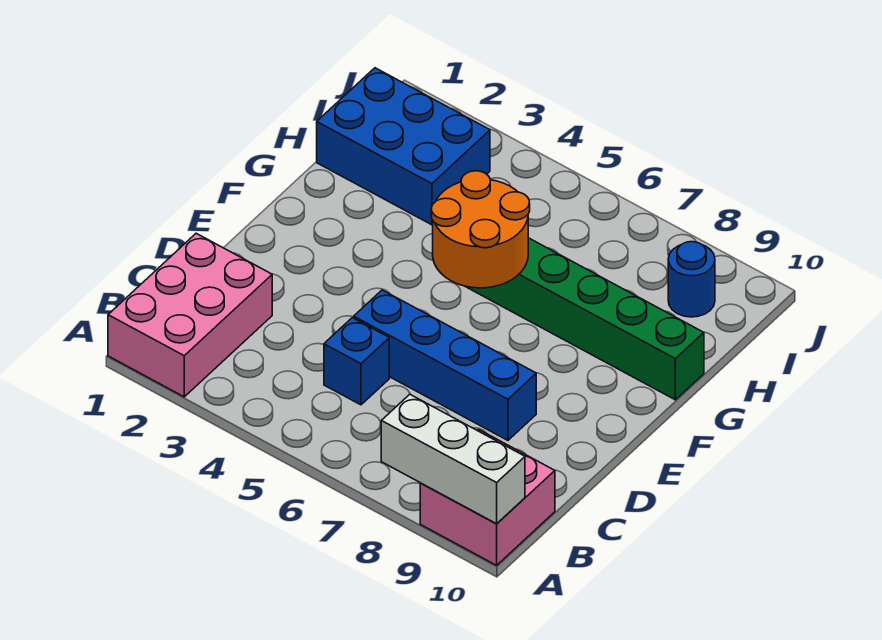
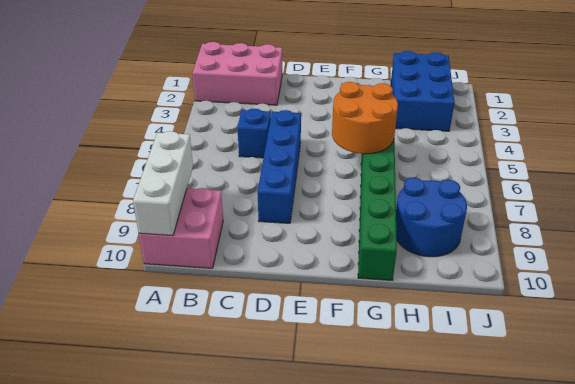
blue 1x1 round brick [668,242,715,317] -> blue 2x2 round brick [396,178,467,257]

